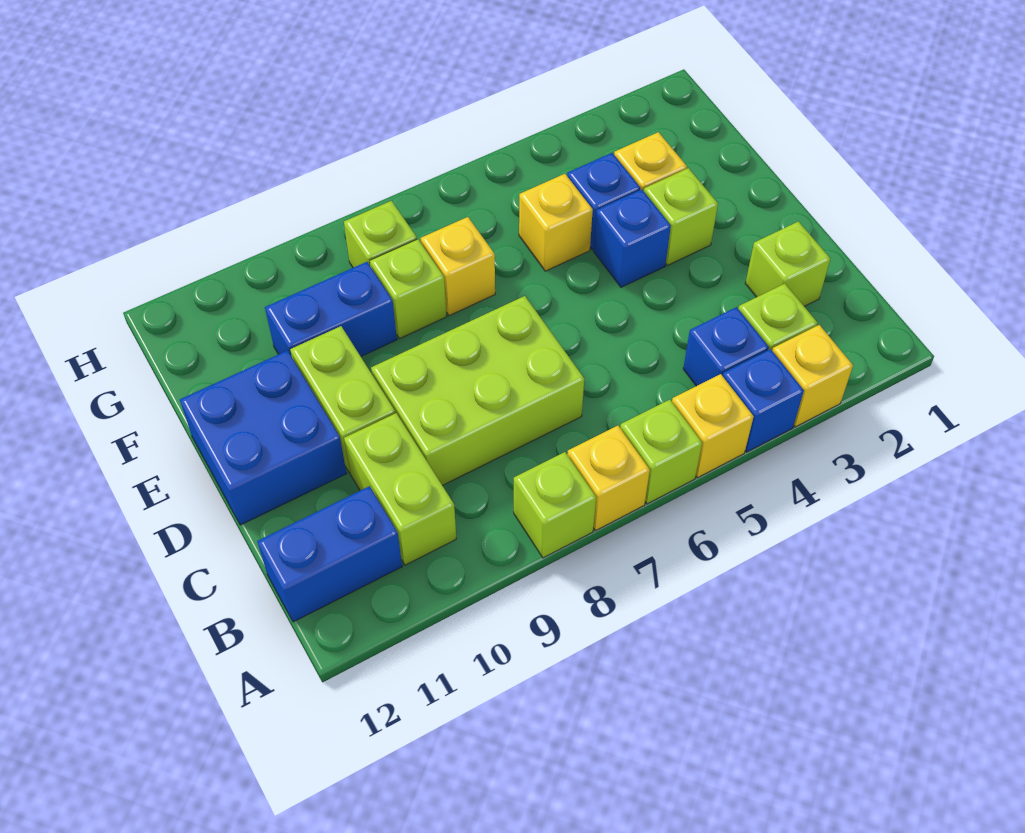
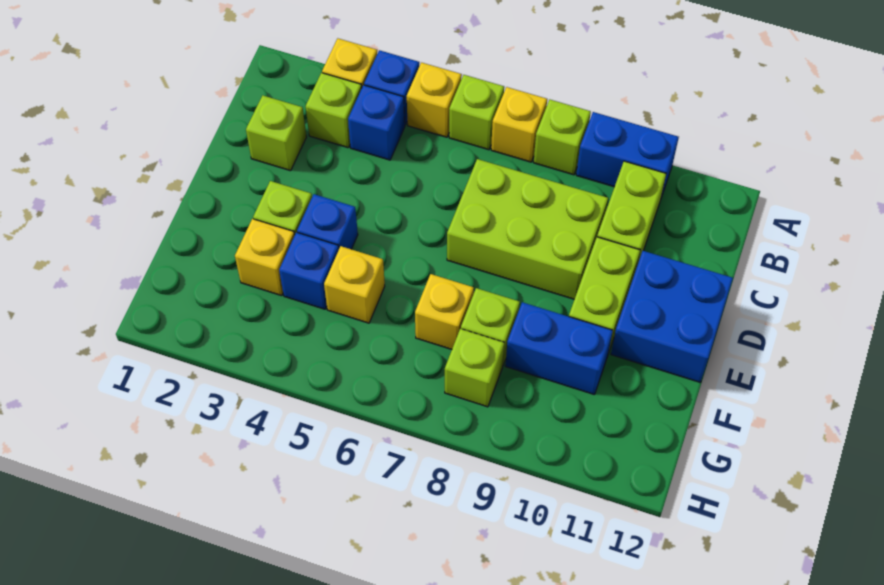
blue 1x2 brick [257,486,402,622] -> blue 1x2 brick moved to [576,112,679,197]

